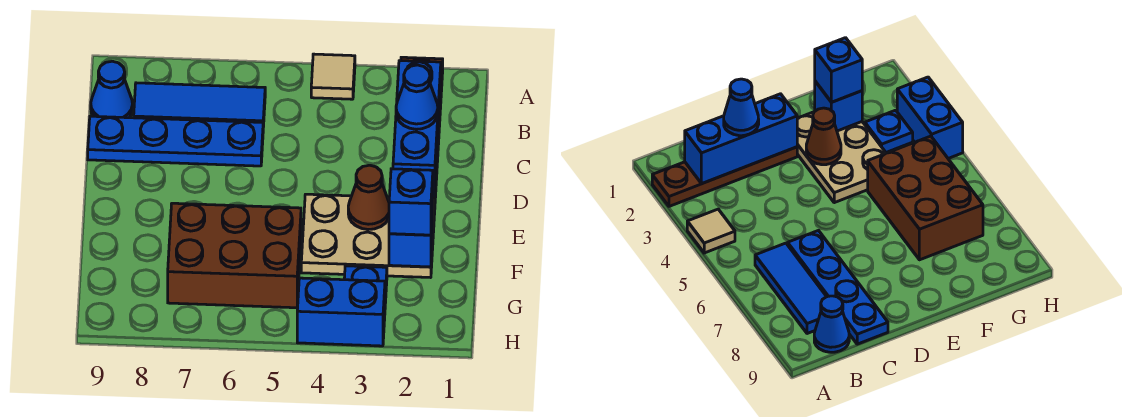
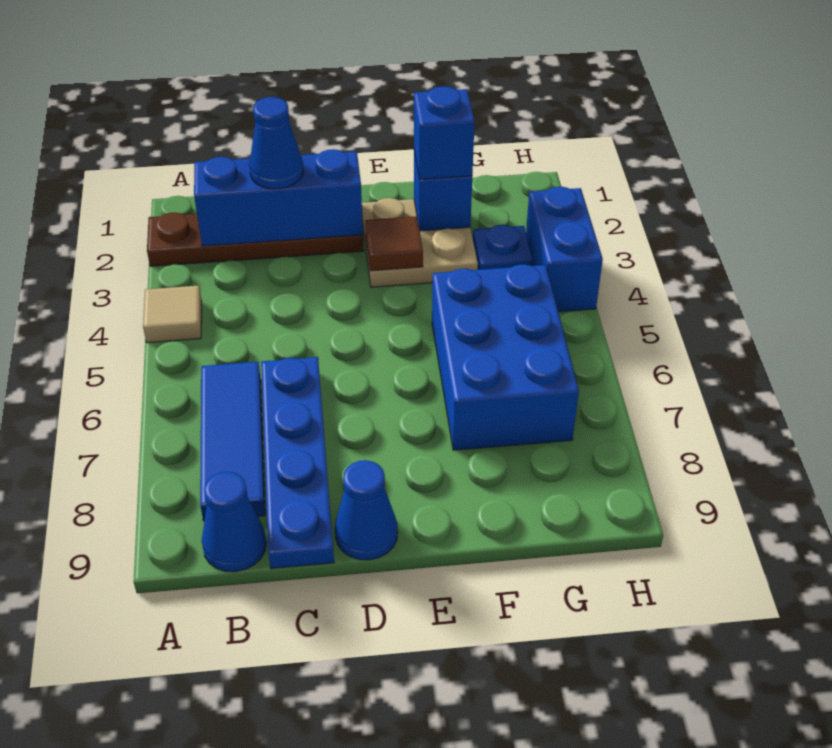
none -> blue 1x1 cone [335,460,398,560]
tan 2x3 plate [301,194,435,278] -> tan 2x2 plate [362,198,478,287]
brown 1x1 cone [348,165,389,230] -> brown 1x1 tile [365,217,423,271]
brown 2x3 brick [168,203,301,308] -> blue 2x3 brick [432,264,579,450]

